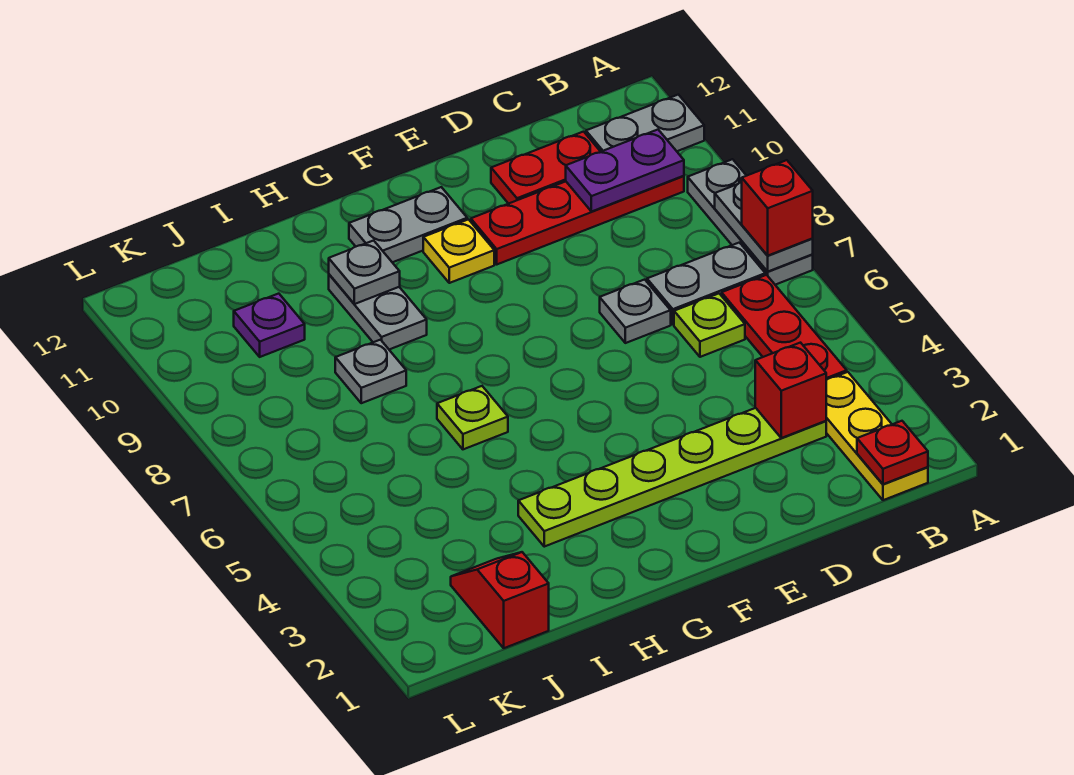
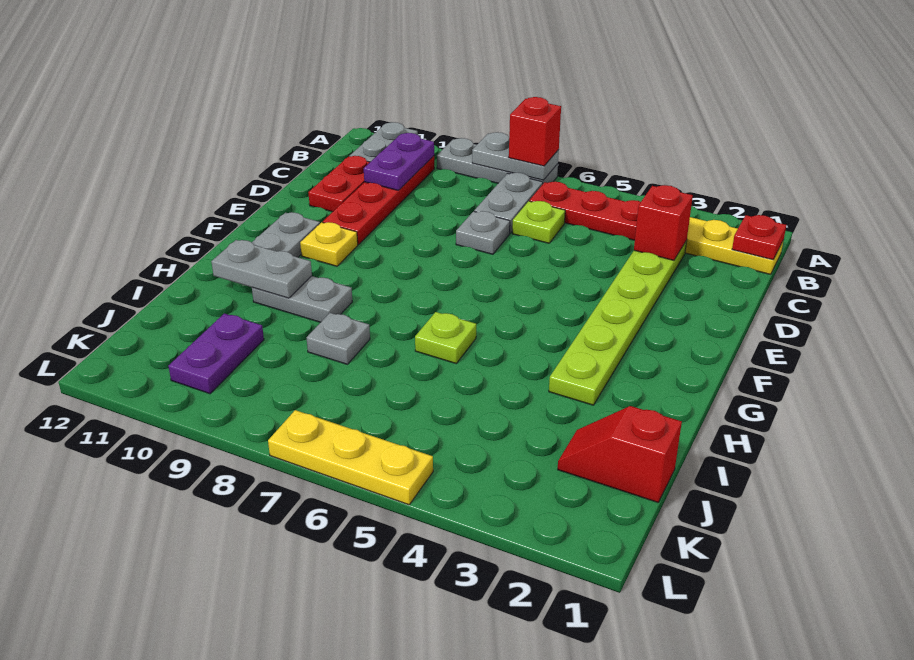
grey 1x1 plate [329,240,400,304] -> grey 1x2 plate [211,240,312,298]
purple 1x1 plate [234,294,305,357] -> purple 1x2 plate [169,314,264,394]
none -> yellow 1x3 plate [268,410,433,505]

